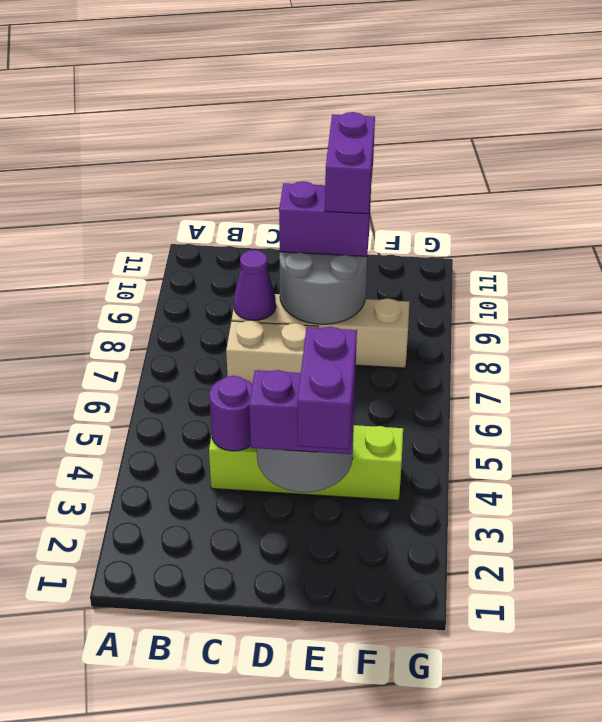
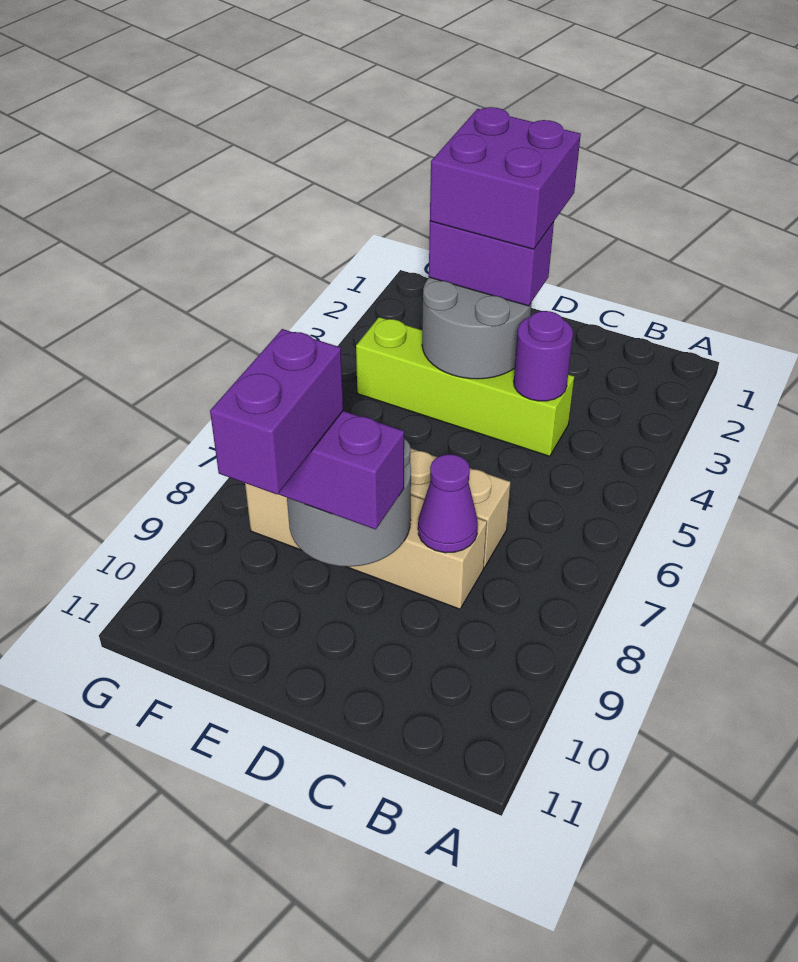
purple 1x2 brick [297,327,357,449] -> purple 2x2 brick [430,107,581,249]

